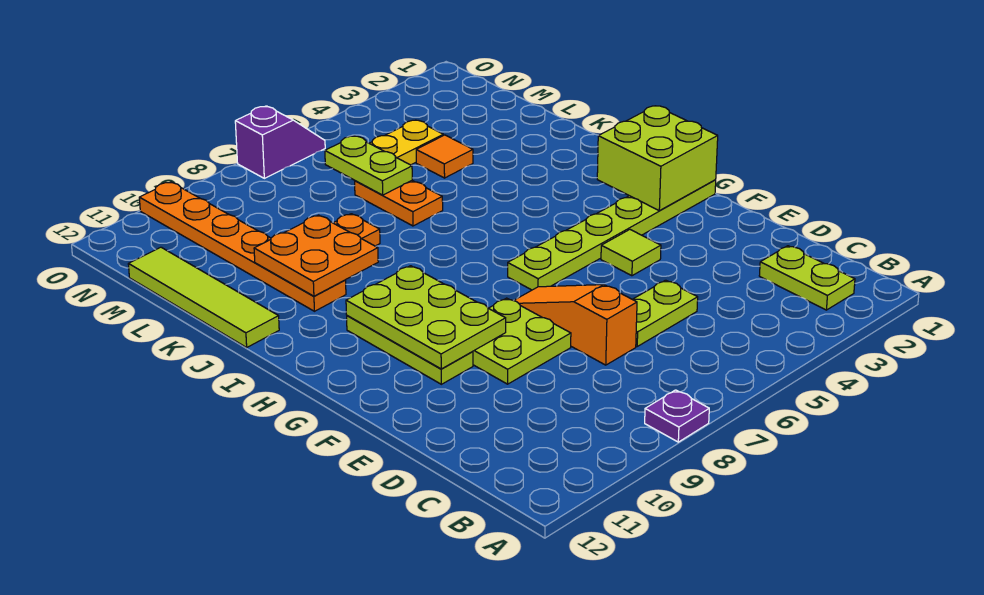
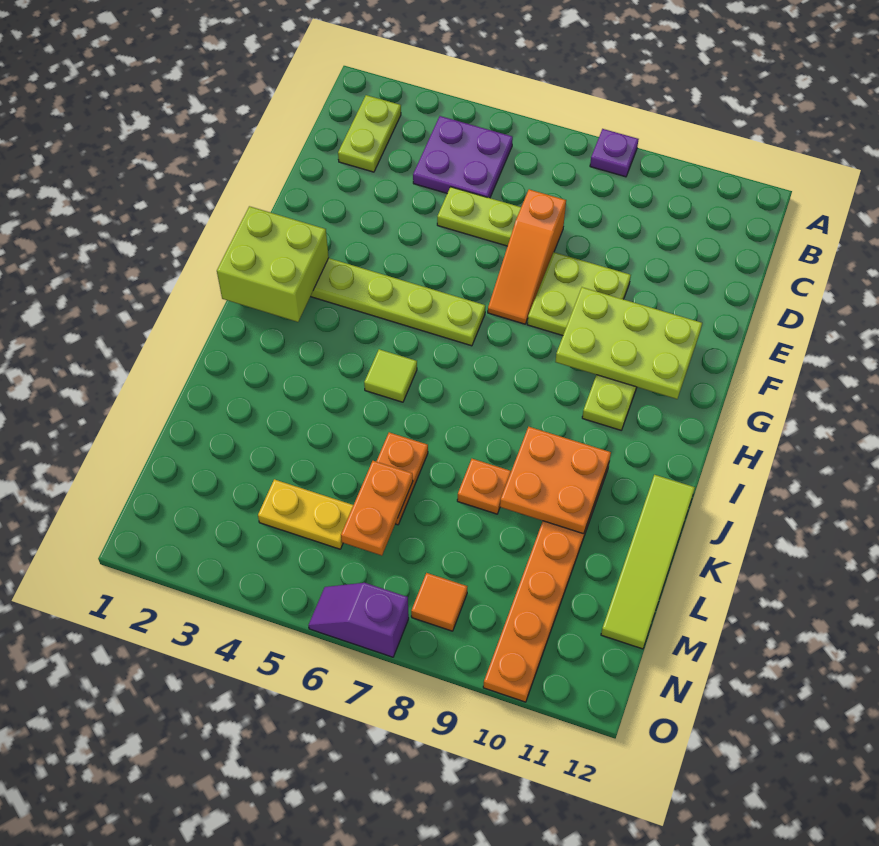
none -> purple 2x2 plate [413,116,513,198]
lime 1x1 tile [601,230,661,276] -> lime 1x1 tile moved to [364,349,417,402]
lime 2x3 plate [346,266,506,369] -> lime 2x3 plate turned to [555,287,702,399]
orange 1x1 tile [416,135,473,178] -> orange 1x1 tile moved to [411,573,467,631]
lime 1x2 plate [325,136,412,195] -> orange 1x2 plate [341,461,413,556]

